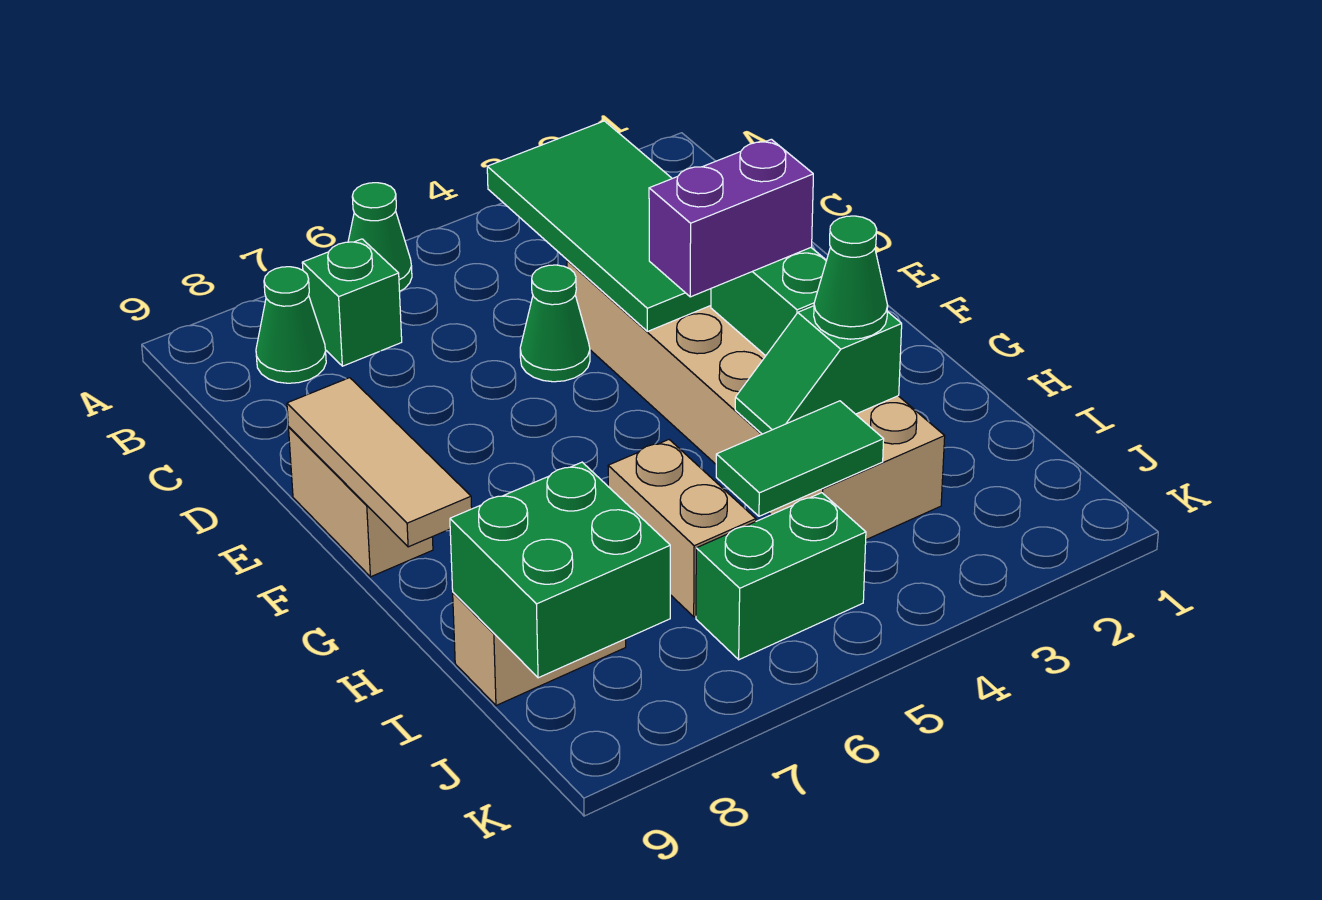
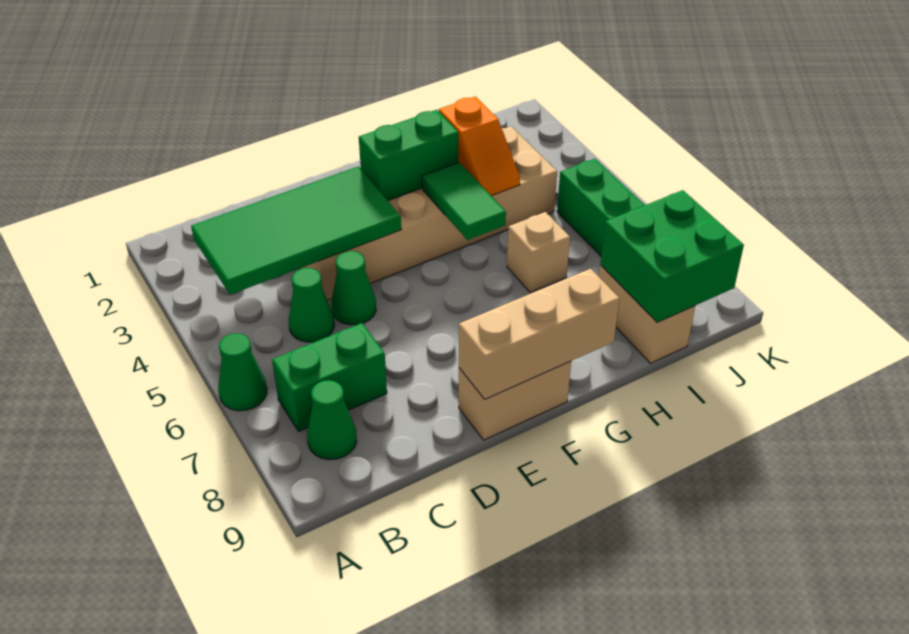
green 1x1 brick [302,239,402,366] -> green 1x2 brick [272,323,387,431]
tan 1x3 tile [287,378,472,547] -> tan 1x3 brick [459,269,620,399]
purple 1x2 brick [649,139,813,297] -> none
green 1x2 slope [735,306,902,434] -> orange 1x2 slope [439,97,520,196]
green 1x1 cone [814,216,888,339] -> green 1x1 cone moved to [289,268,334,342]
tan 1x2 brick [608,440,756,617] -> tan 1x1 brick [507,212,570,293]
green 1x2 tile [716,401,884,516] -> green 1x2 tile moved to [422,162,506,240]

